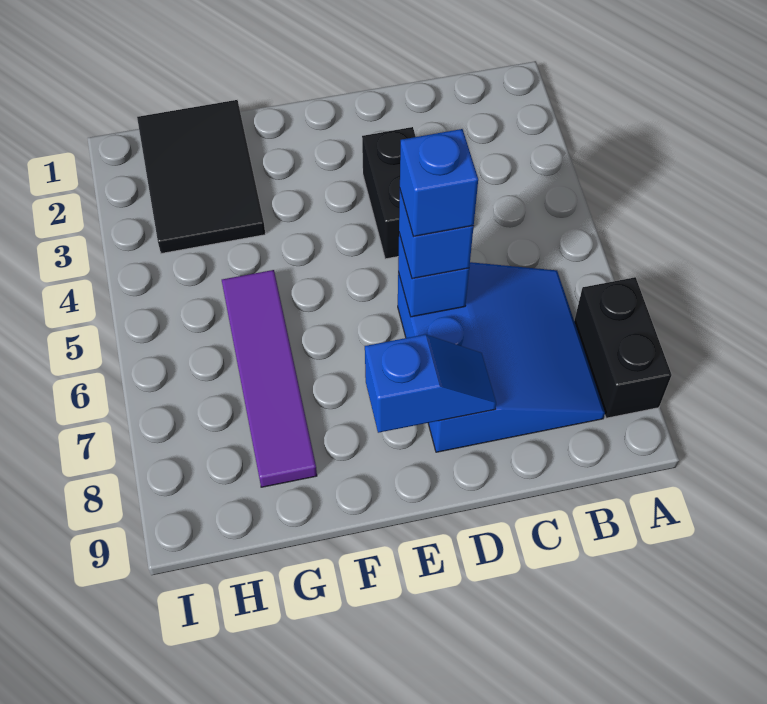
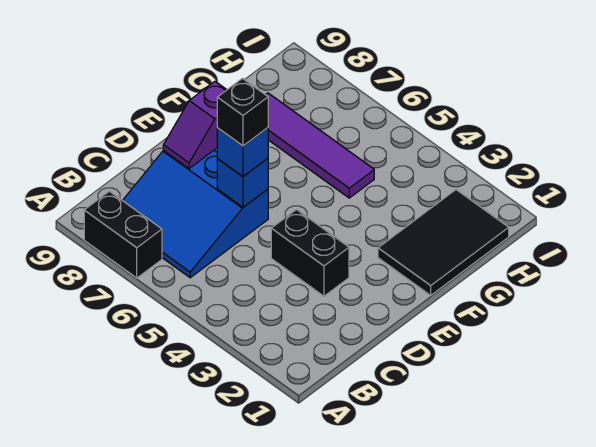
blue 1x1 brick [400,129,478,237] -> black 1x1 brick [217,79,268,146]
blue 1x2 slope [365,335,496,433] -> purple 1x2 slope [163,82,227,168]
black 2x3 tile [137,100,265,254] -> black 2x3 tile turned to [378,190,509,295]

